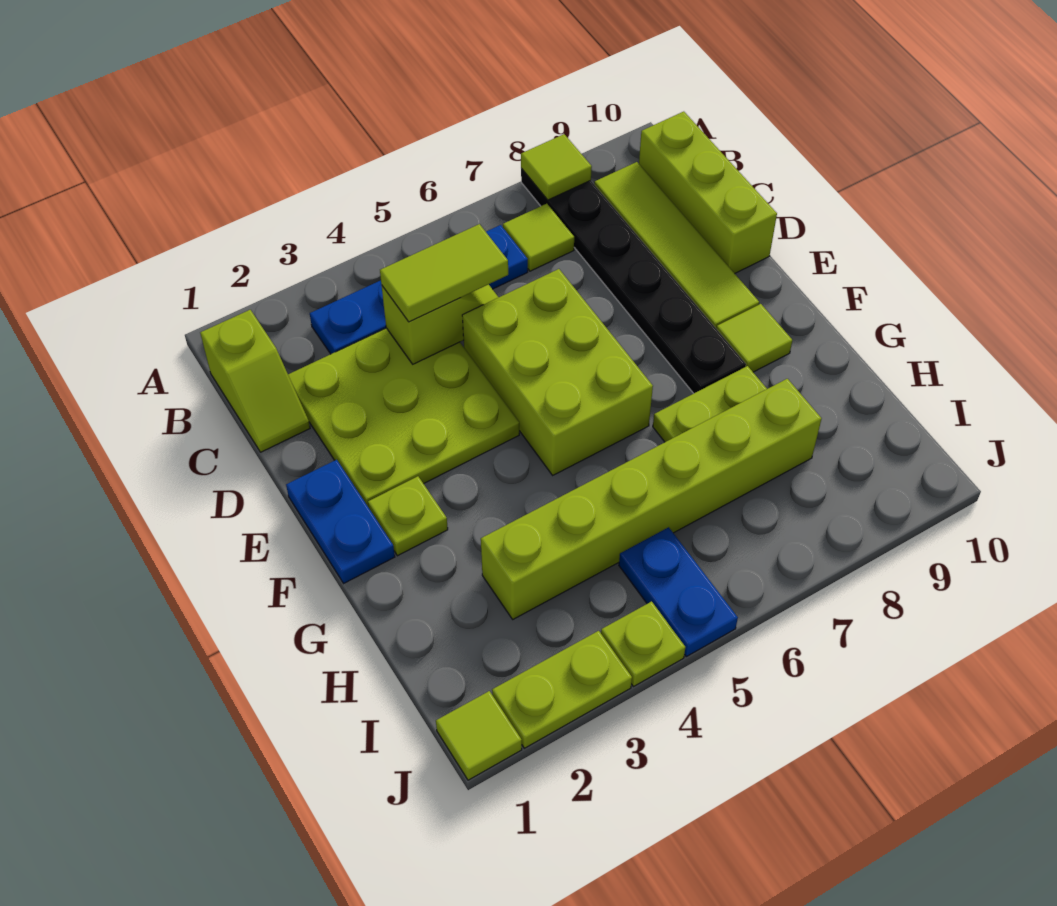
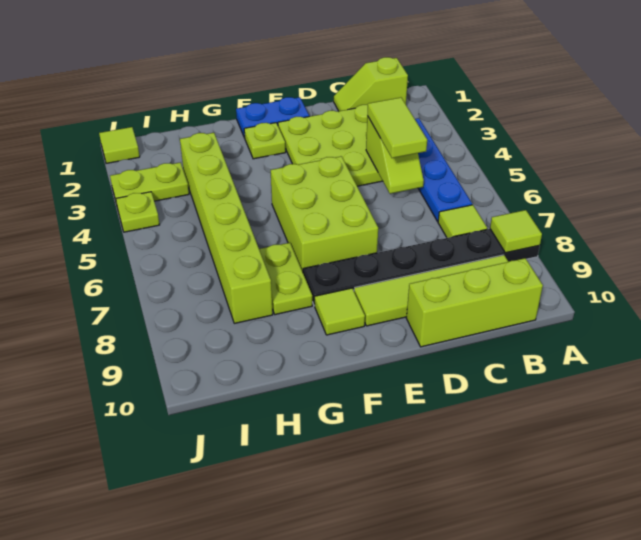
lime 2x3 brick [462,269,653,475] -> lime 2x3 brick turned to [271,156,378,272]
blue 1x2 plate [619,527,738,657] -> none
lime 1x2 plate [492,631,632,748] -> lime 1x2 plate turned to [110,162,189,204]

